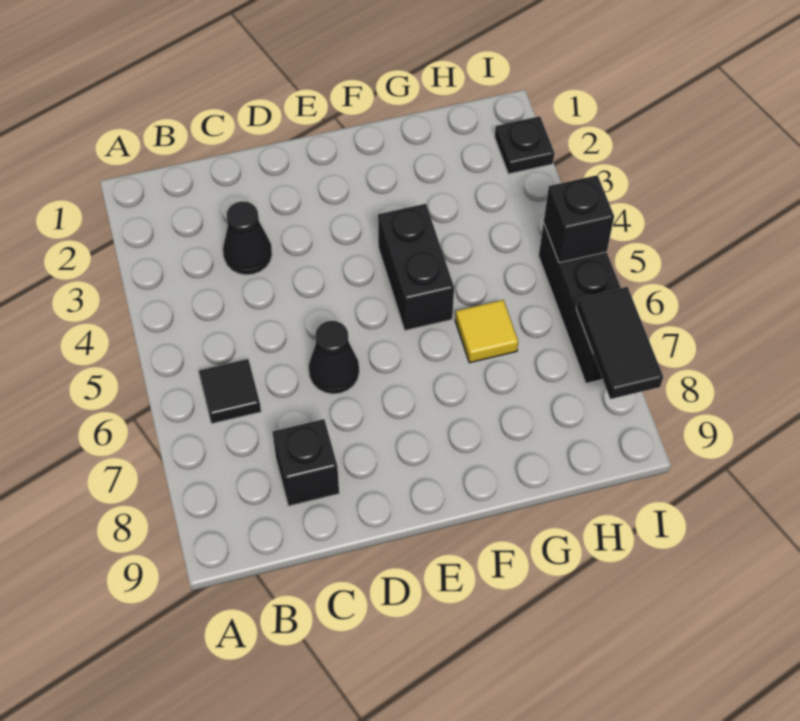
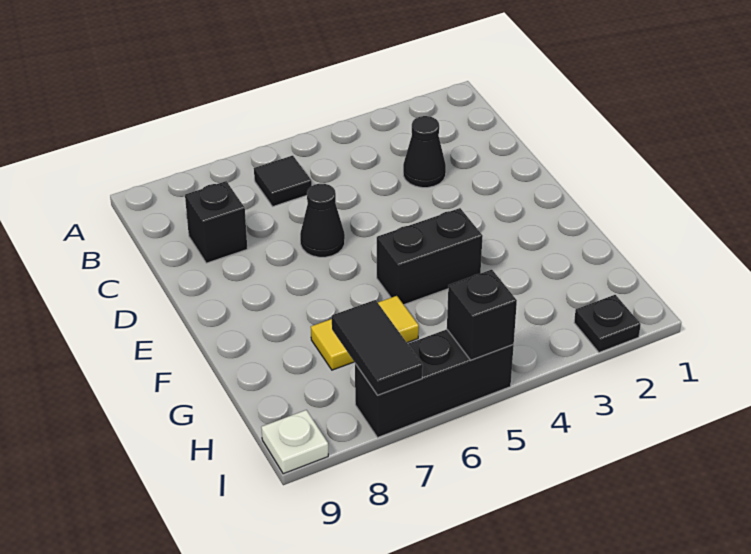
yellow 1x1 tile [455,300,518,363] -> yellow 1x2 tile [311,296,419,370]
black 1x2 tile [576,287,663,399] -> black 1x2 tile turned to [332,300,423,395]
none -> white 1x1 plate [261,410,328,474]

